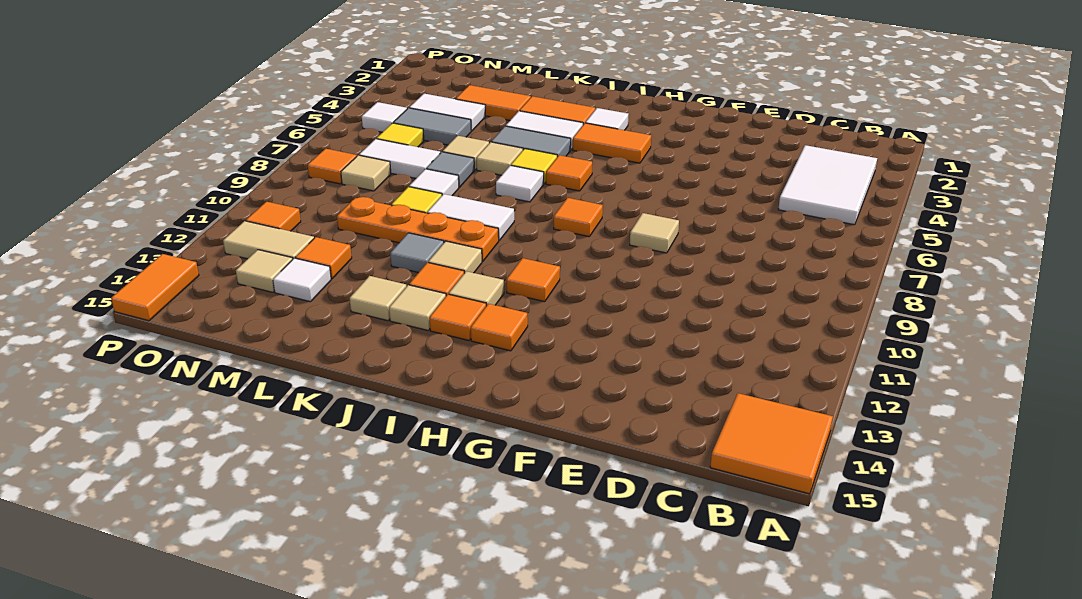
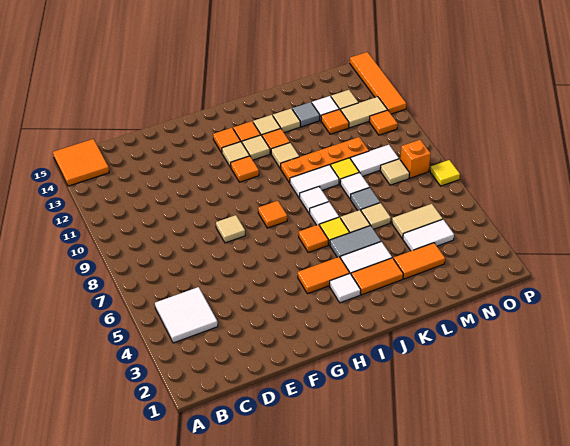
white 2x3 tile [778,145,877,225] -> white 2x2 tile [155,287,218,343]
none -> tan 1x1 tile [222,142,250,167]
grey 1x1 tile [390,233,444,273] -> grey 1x1 tile moved to [292,102,320,127]
grey 1x2 tile [393,108,471,145] -> tan 1x2 tile [392,204,443,239]
white 1x2 tile [359,139,440,178] -> white 1x2 tile moved to [351,145,399,176]
yellow 1x1 tile [377,123,424,147] -> yellow 1x1 tile moved to [430,160,460,186]
white 1x1 tile [362,102,407,132] -> white 1x1 tile moved to [300,187,329,214]
orange 1x1 tile [308,149,357,184] -> orange 1x1 brick [400,140,431,178]
orange 1x2 tile [111,254,199,321] -> orange 1x4 tile [350,52,406,114]

